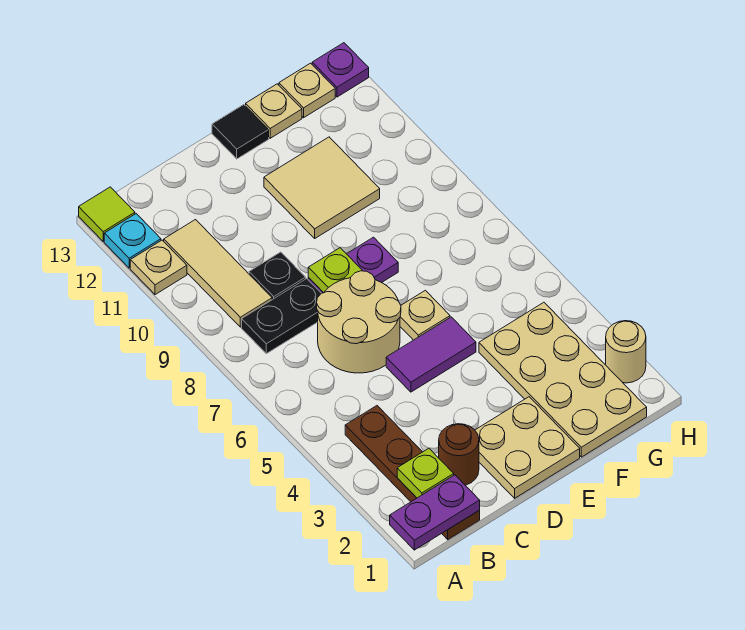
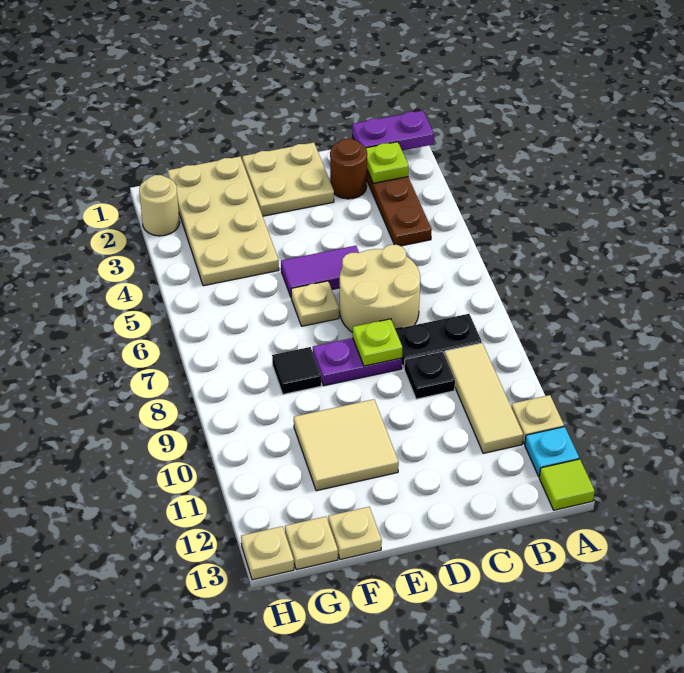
black 1x1 tile [212,105,269,159] -> black 1x1 tile moved to [272,347,321,394]
purple 1x1 plate [312,43,369,97] -> tan 1x1 plate [241,526,294,580]

